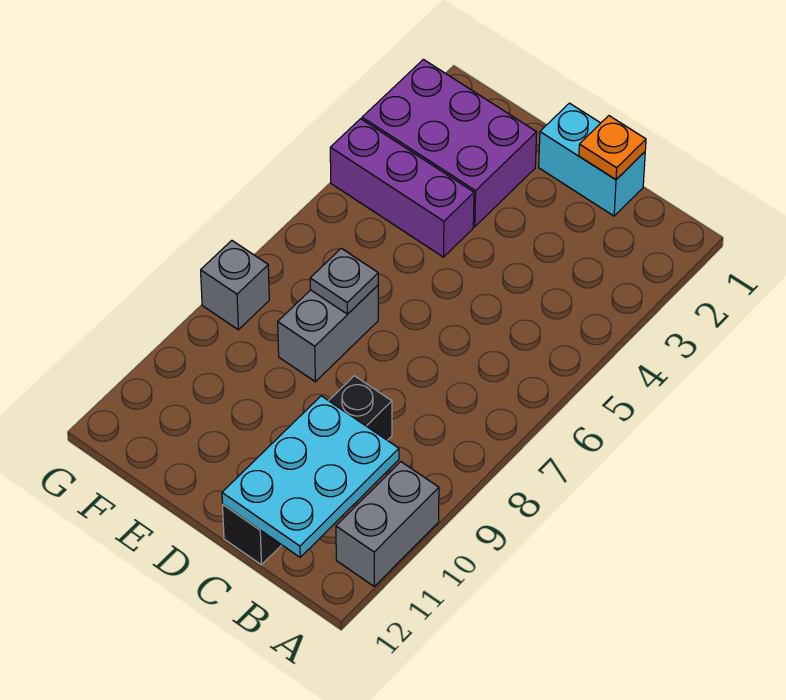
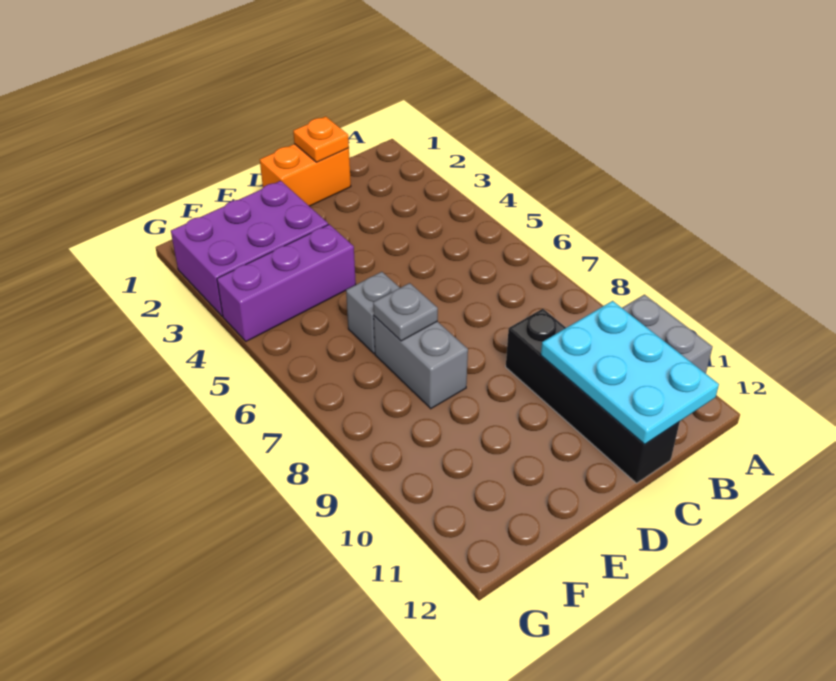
cyan 1x2 brick [539,103,645,216] -> orange 1x2 brick [260,144,351,206]
grey 1x1 brick [201,240,269,330] -> grey 1x1 brick moved to [346,272,400,353]

